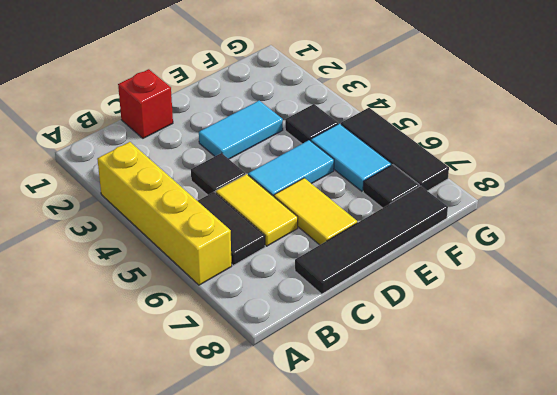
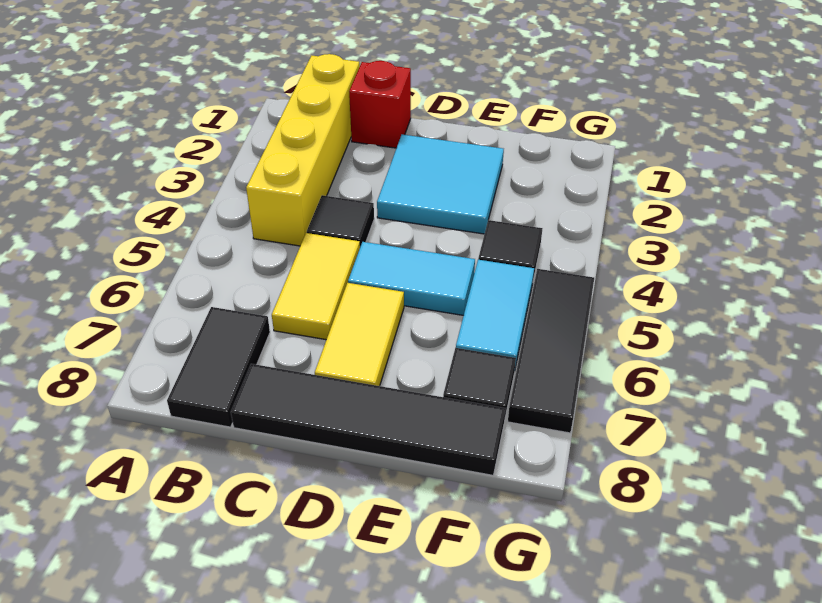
yellow 1x4 brick [97,142,232,285] -> yellow 1x4 brick moved to [246,54,360,246]
black 1x2 tile [198,192,265,265] -> black 1x2 tile moved to [167,307,270,427]
cyan 1x2 tile [199,101,283,159] -> cyan 2x2 tile [377,134,504,234]

